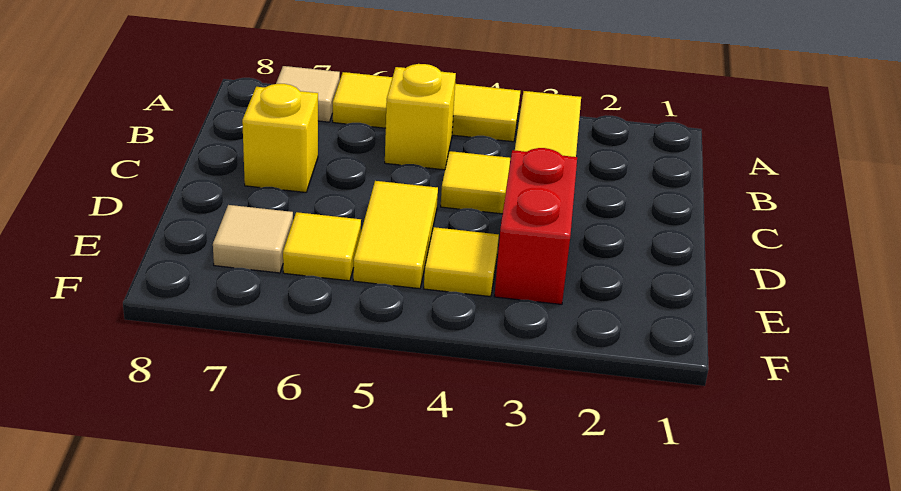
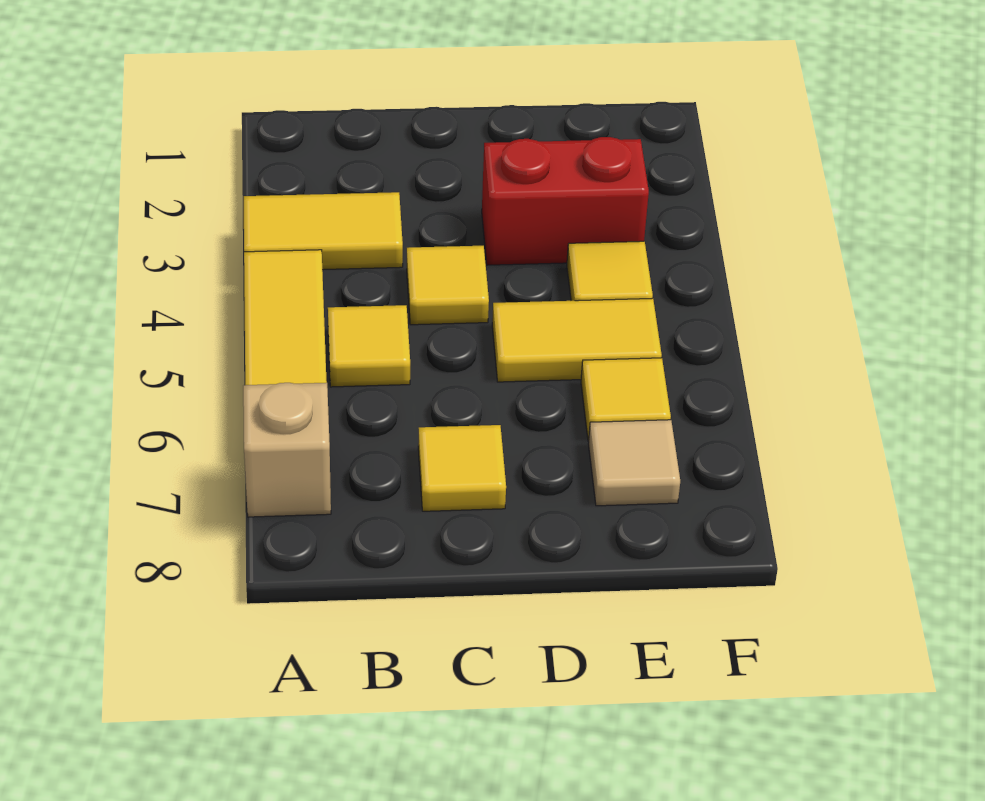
tan 1x1 tile [276,66,340,122] -> tan 1x1 brick [243,383,331,517]
yellow 1x1 brick [385,64,456,170] -> yellow 1x1 tile [328,305,410,387]
yellow 1x1 brick [242,84,318,192] -> yellow 1x1 tile [418,425,506,511]

